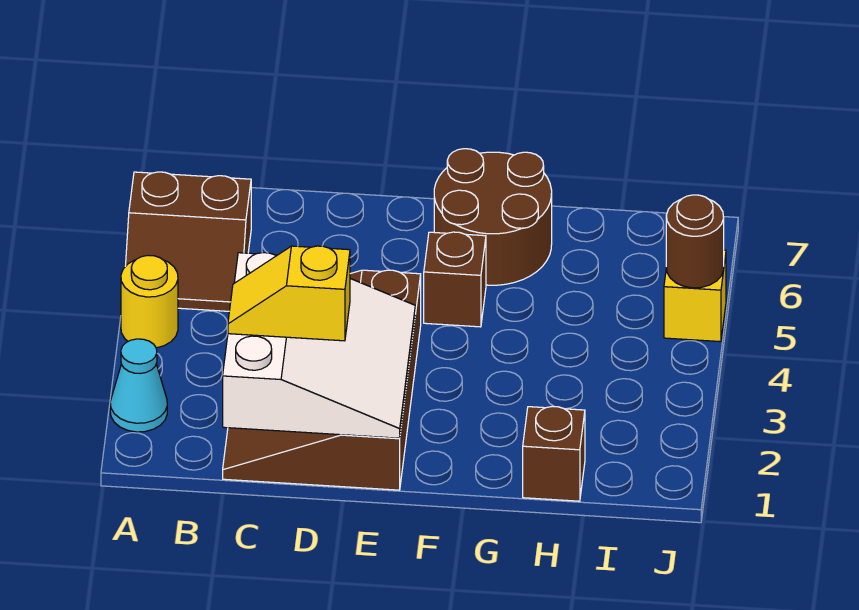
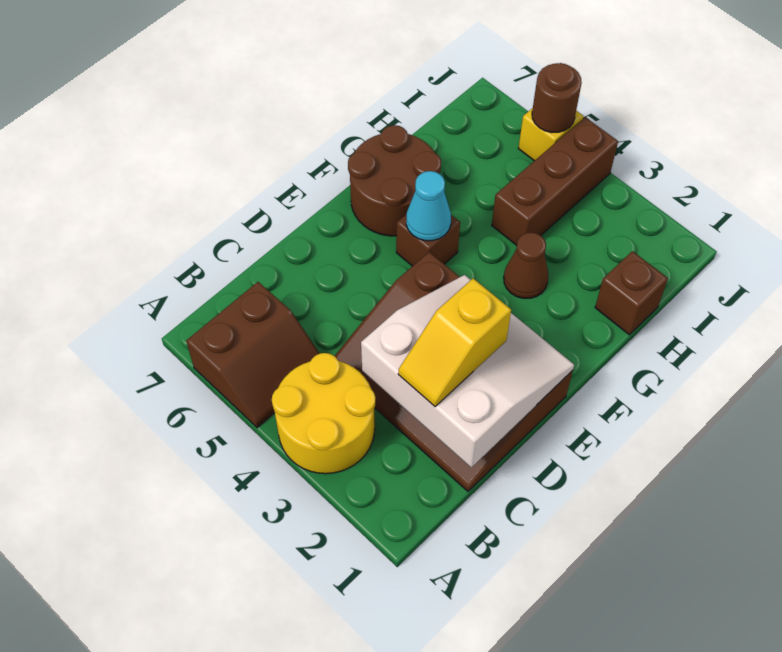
cyan 1x1 cone [110,339,167,432] -> cyan 1x1 cone moved to [406,171,451,241]
yellow 1x1 round brick [121,255,178,348] -> yellow 2x2 round brick [272,353,376,474]
none -> brown 1x1 cone [504,233,548,298]
none -> brown 1x3 brick [492,117,618,245]

